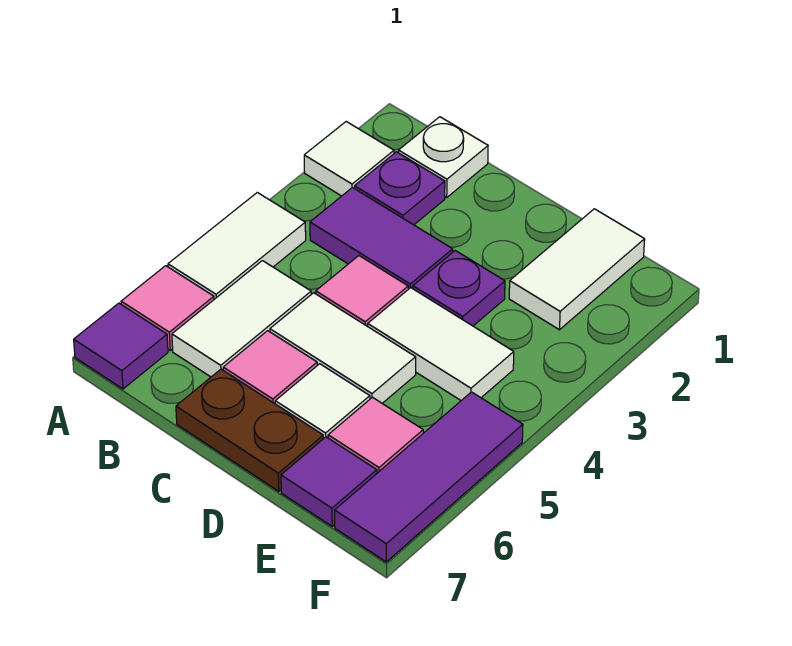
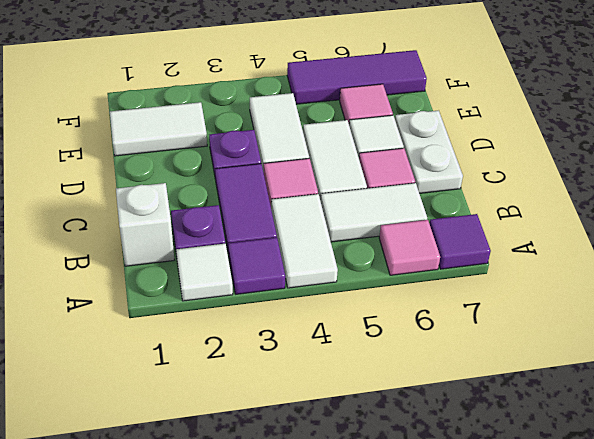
white 1x2 tile [168,193,306,299] -> white 1x2 tile turned to [271,194,338,288]
white 1x1 plate [399,117,488,197] -> white 1x1 brick [116,183,174,266]
brown 1x2 plate [176,369,323,491] -> white 1x2 plate [395,111,463,193]
purple 1x1 tile [281,437,377,526] -> purple 1x1 tile moved to [228,238,285,294]

